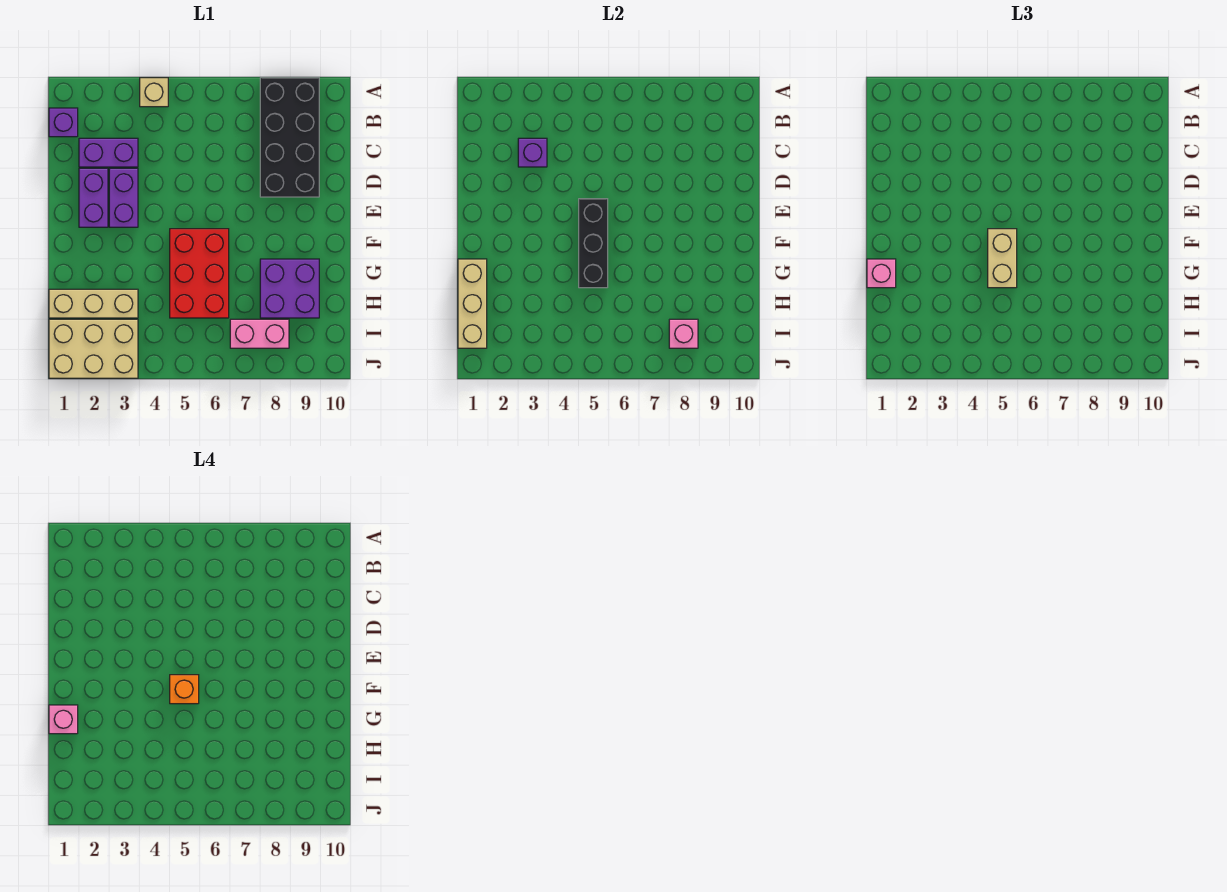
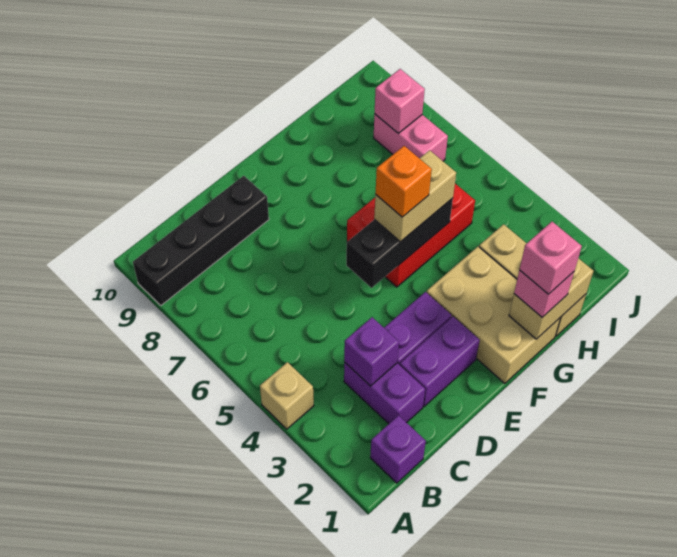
black 2x4 brick [260,78,319,197] -> black 1x4 brick [133,176,269,305]
tan 1x3 brick [458,259,487,348] -> tan 1x2 brick [509,258,593,339]
purple 2x2 brick [260,259,319,318] -> none
tan 2x3 brick [49,319,138,378] -> tan 2x3 brick moved to [427,247,561,383]

